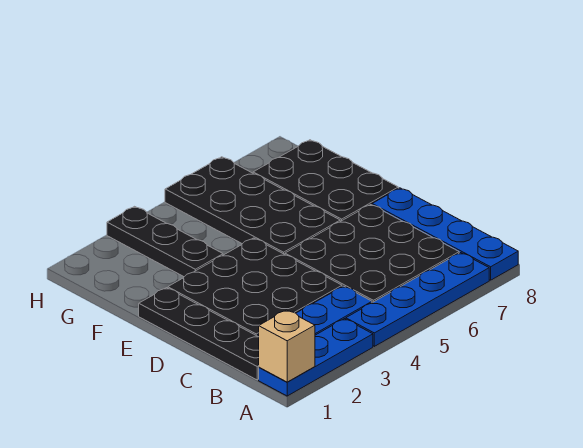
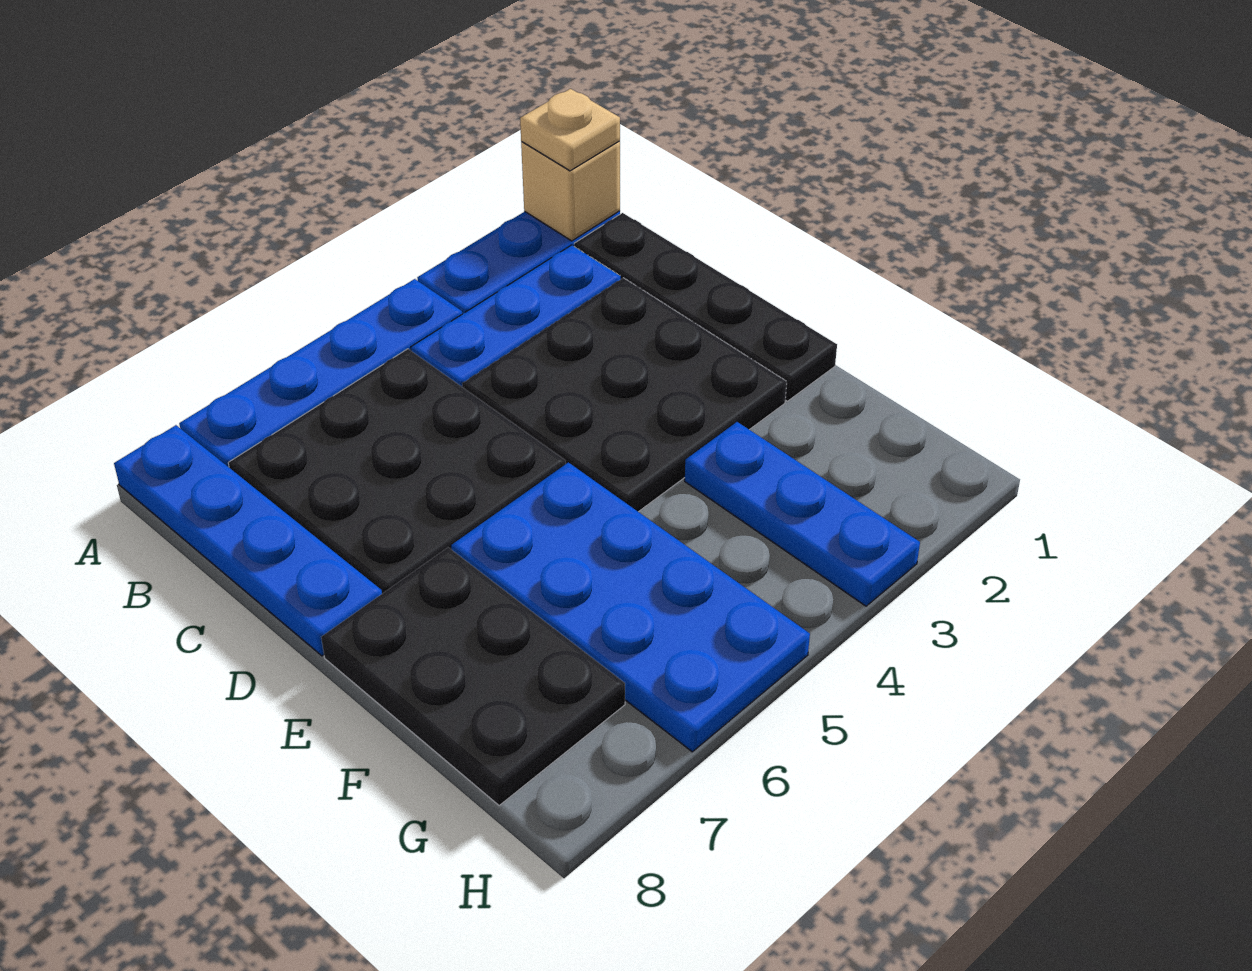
none -> tan 1x1 plate [520,89,620,171]
black 2x4 plate [165,157,340,254] -> blue 2x4 plate [451,462,810,752]
black 1x3 plate [107,206,223,277] -> blue 1x3 plate [685,422,920,606]

